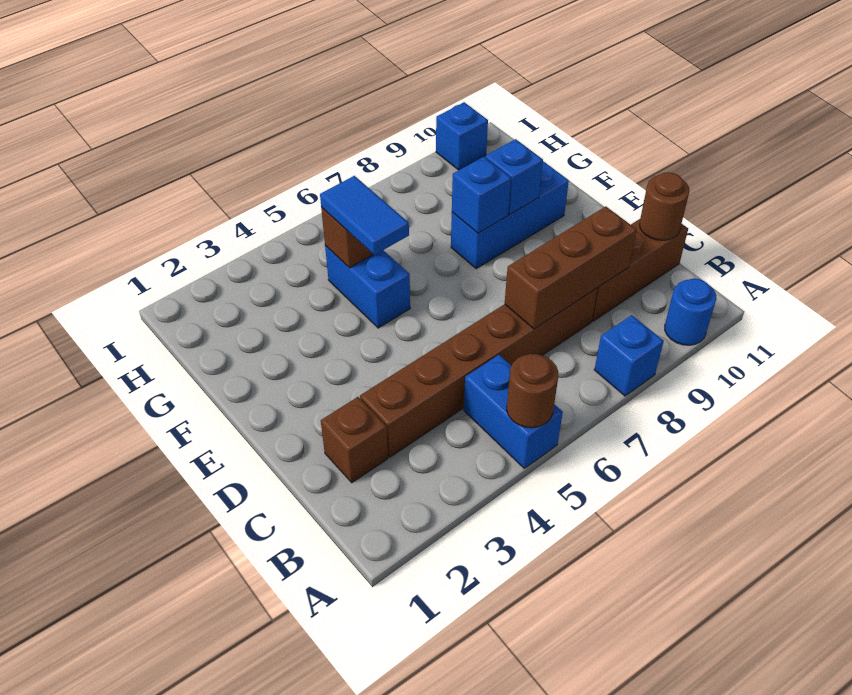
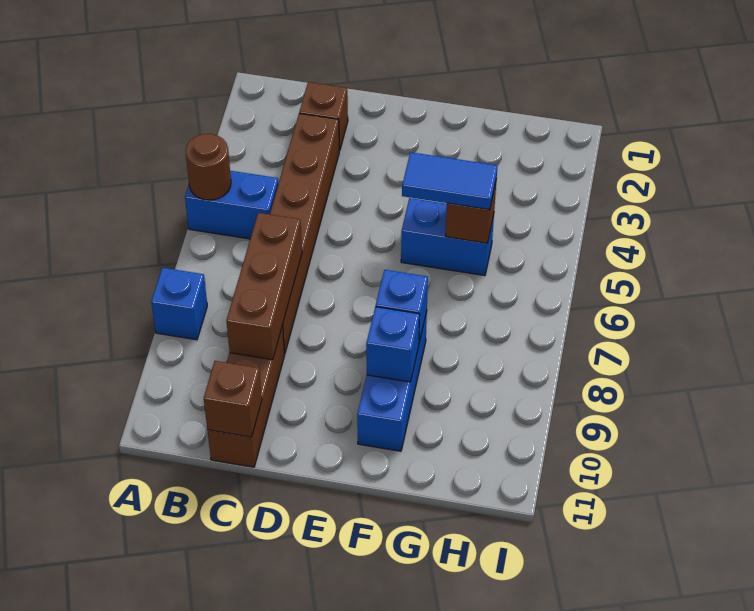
blue 1x1 round brick [665,279,717,345] -> none
brown 1x1 round brick [640,172,689,240] -> brown 1x1 brick [204,361,262,437]
blue 1x1 brick [436,102,488,170] -> none

